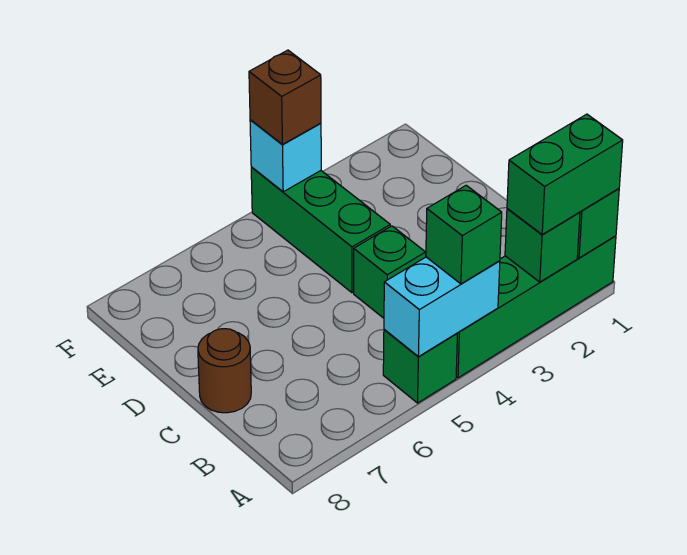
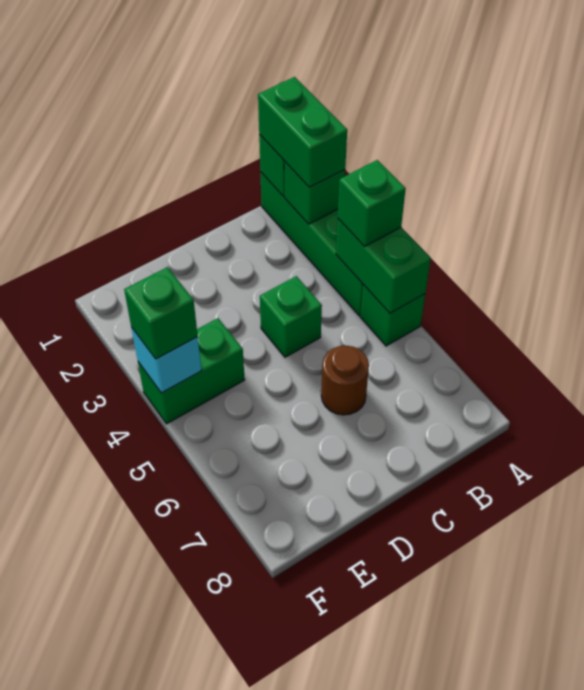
cyan 1x2 brick [384,257,500,357] -> green 1x2 brick [336,219,431,313]
brown 1x1 round brick [198,329,251,413] -> brown 1x1 round brick moved to [321,346,369,415]
green 1x3 brick [251,167,390,293] -> green 1x2 brick [138,318,245,424]
brown 1x1 brick [249,50,321,144] -> green 1x1 brick [124,267,198,359]

